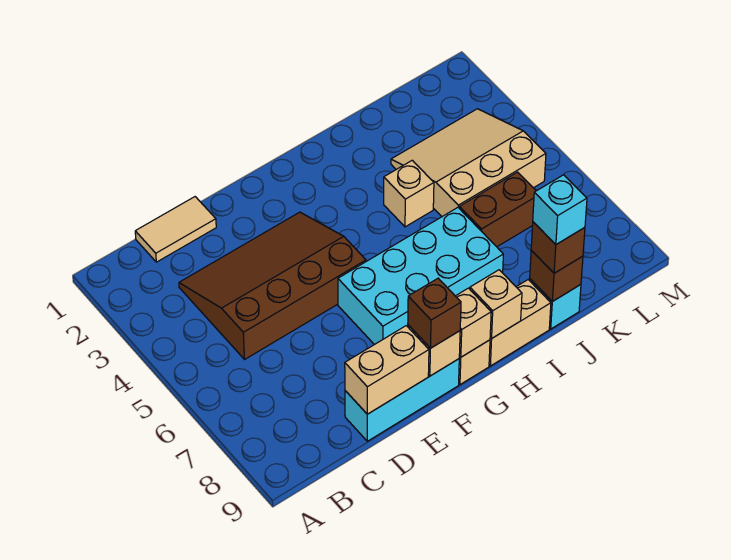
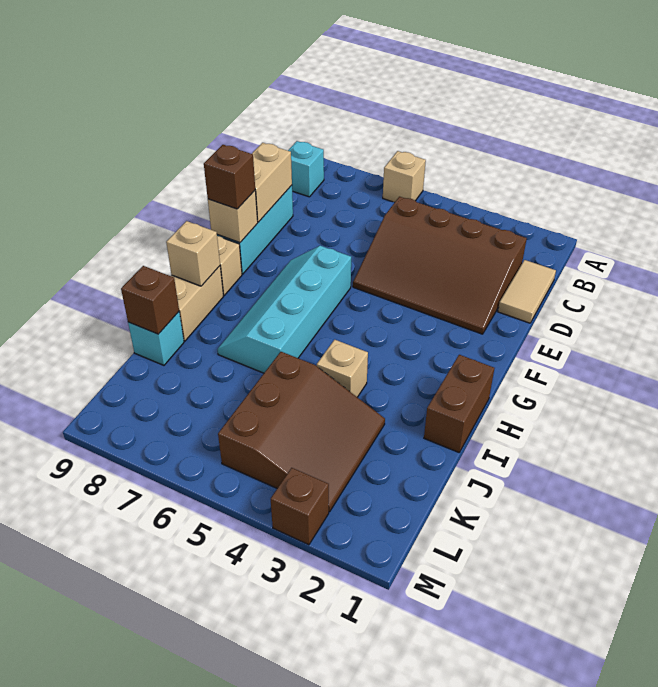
brown 3x4 slope [179,212,366,359] -> brown 3x4 slope turned to [353,197,527,334]
cyan 2x4 brick [338,208,503,345] -> cyan 2x4 slope [217,246,351,373]
tan 1x1 brick [456,288,491,357] -> tan 1x1 brick moved to [383,151,426,202]
tan 3x3 slope [391,109,546,216] -> brown 3x3 slope [218,352,385,512]
brown 1x2 brick [459,172,536,247] -> brown 1x2 brick moved to [424,355,494,452]
brown 1x1 brick [531,222,585,273] -> brown 1x1 brick moved to [271,468,329,545]
cyan 1x1 brick [533,175,587,244] -> cyan 1x1 brick moved to [288,141,324,197]

